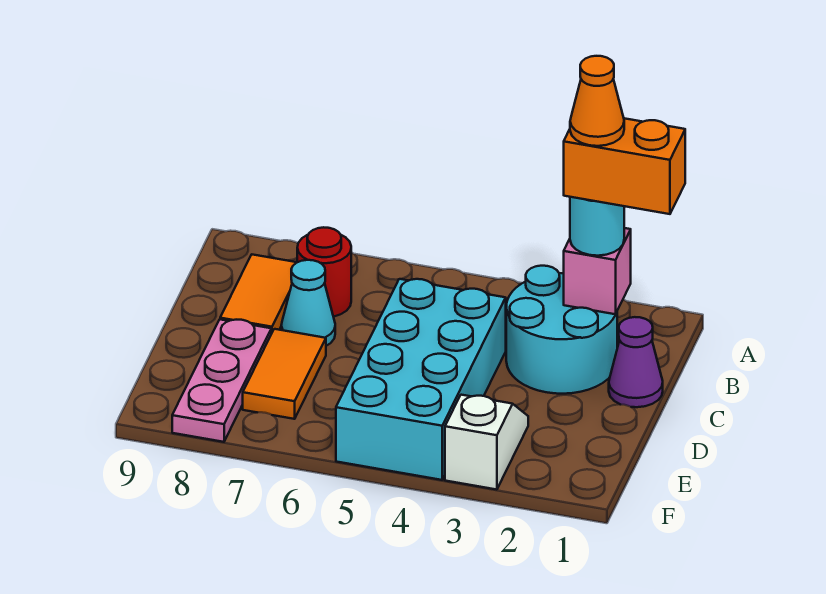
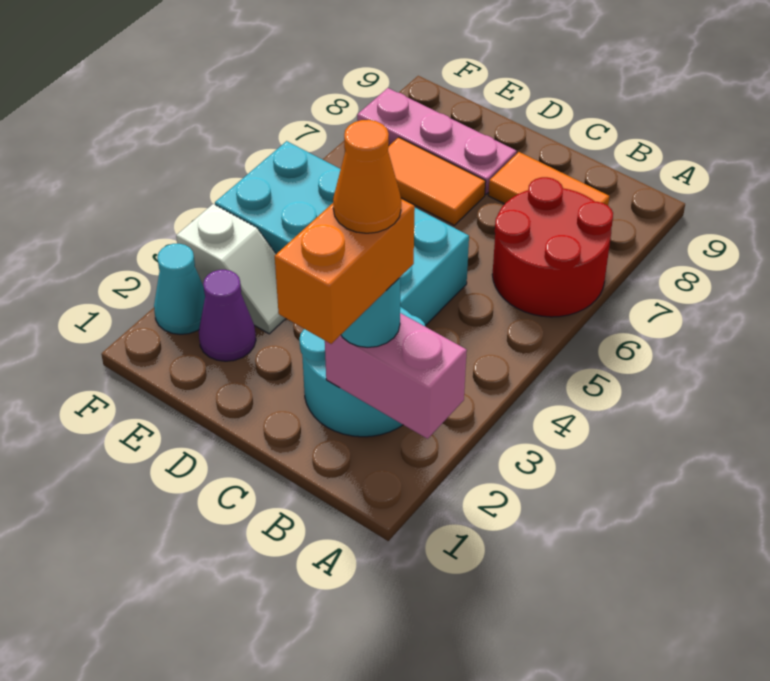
pink 1x1 brick [564,228,631,314] -> pink 1x2 brick [325,313,467,439]
red 1x1 round brick [297,227,351,317] -> red 2x2 round brick [492,177,613,317]
purple 1x1 cone [609,317,663,407] -> purple 1x1 cone moved to [199,270,256,361]
cyan 1x1 cone [281,260,335,346] -> cyan 1x1 cone moved to [154,244,205,334]

